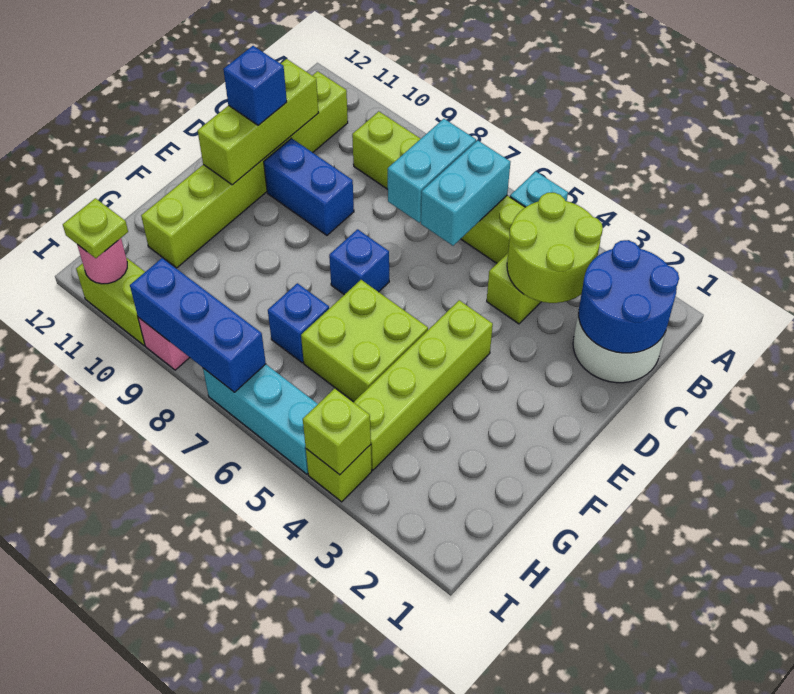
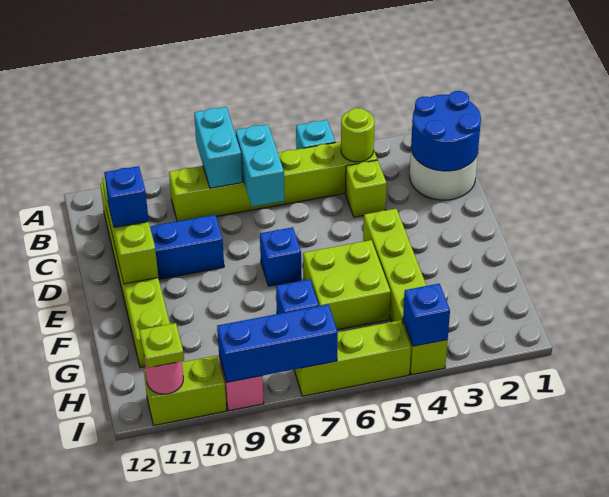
lime 2x2 round brick [507,193,603,303] -> lime 1x1 round brick [341,108,375,162]
cyan 1x2 brick [421,140,510,246] -> cyan 1x2 brick moved to [194,107,242,188]
lime 1x1 brick [303,388,371,475] -> blue 1x1 brick [403,284,450,346]
cyan 1x3 brick [203,364,318,474] -> lime 1x3 brick [294,320,411,396]

